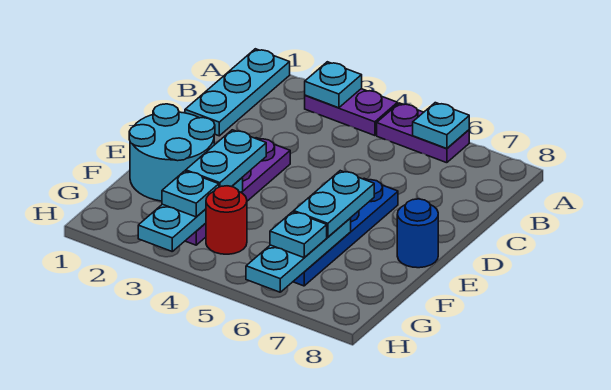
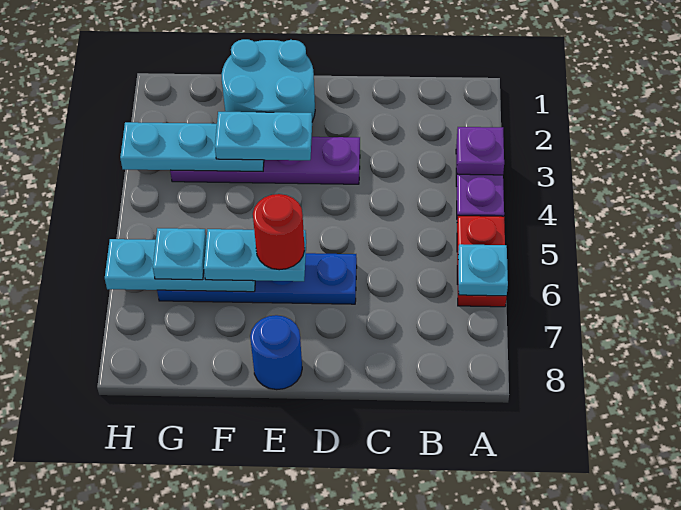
cyan 1x3 plate [185,49,290,136] -> none
cyan 1x1 plate [305,62,362,108] -> purple 1x1 plate [457,127,504,175]
purple 1x2 plate [377,103,469,163] -> red 1x2 plate [457,216,507,307]
cyan 1x1 plate [162,171,219,217] -> none
red 1x1 round brick [206,186,247,254] -> red 1x1 round brick moved to [253,194,305,270]

